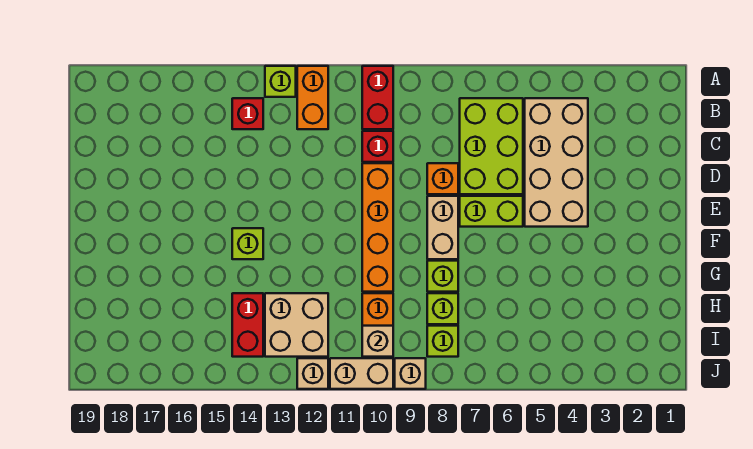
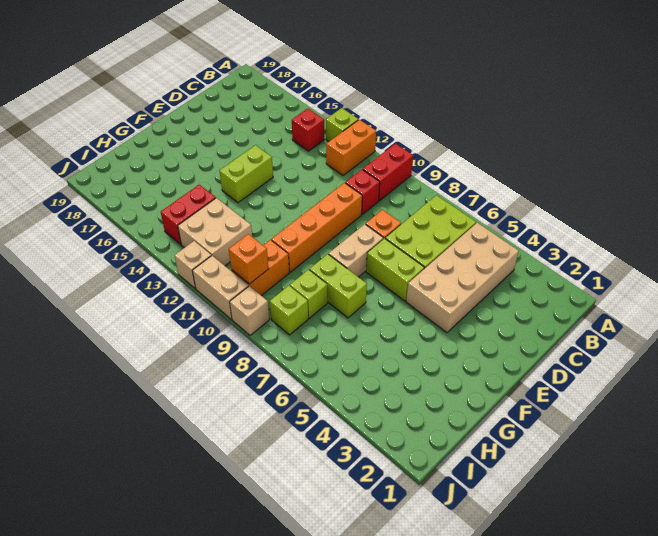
lime 1x1 brick [232,228,263,259] -> lime 1x2 brick [220,145,273,203]
lime 1x1 brick [427,261,458,292] -> lime 1x2 brick [309,254,367,318]
tan 1x1 brick [362,326,393,357] -> orange 1x1 brick [229,234,269,284]

